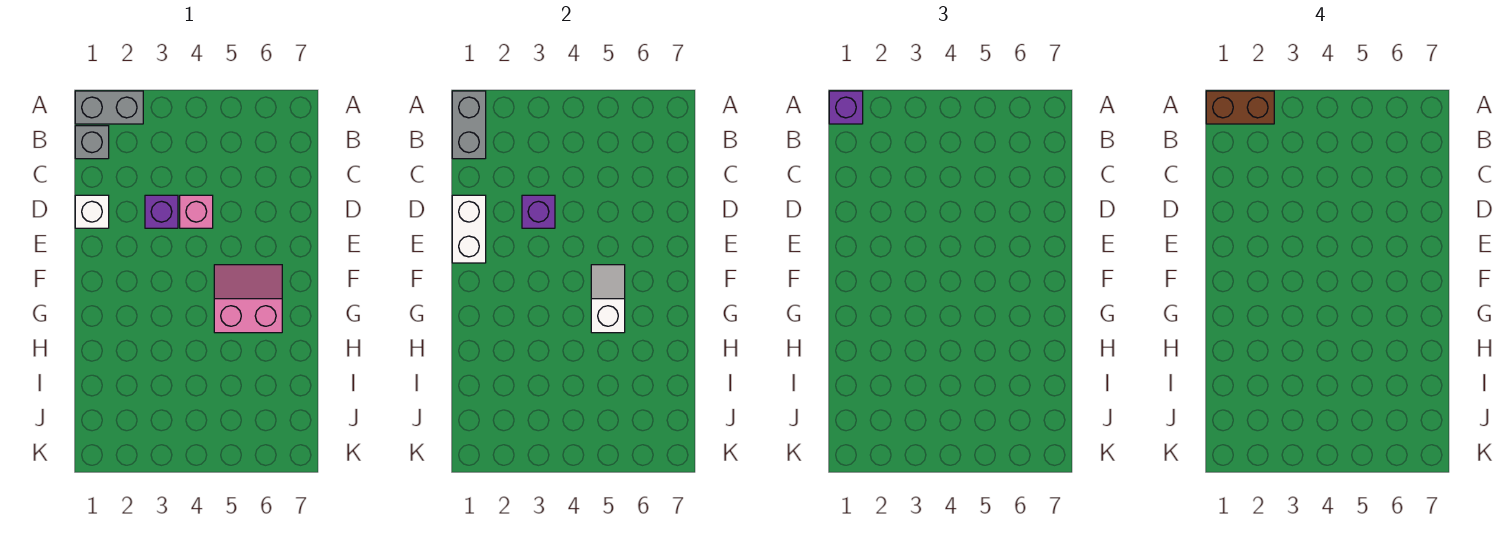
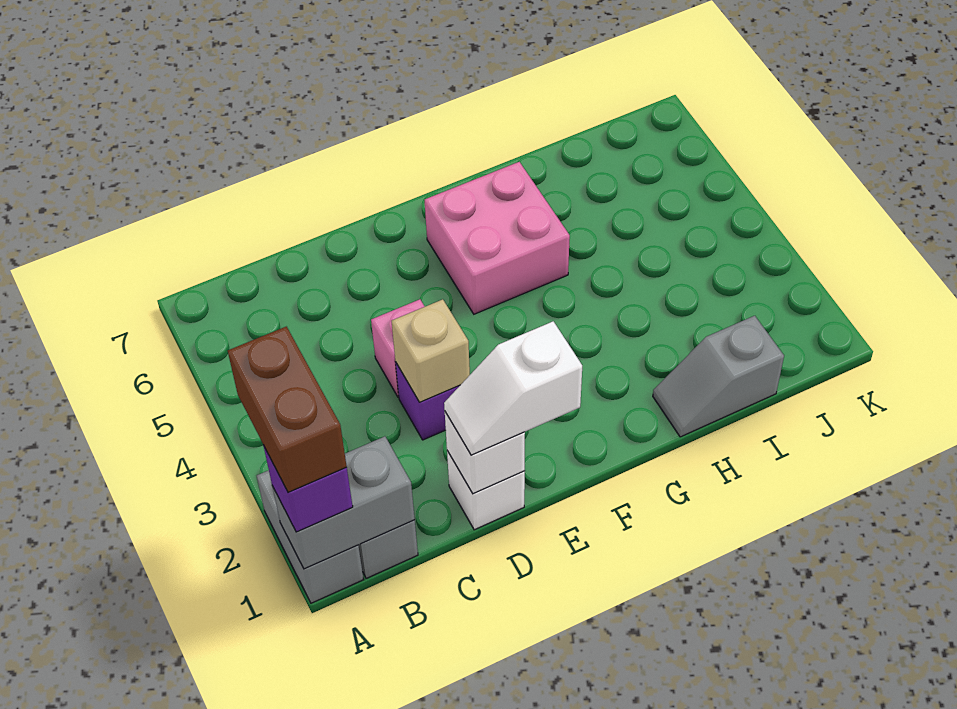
white 1x2 brick [452,195,486,263] -> white 1x1 brick [445,412,525,494]
purple 1x1 brick [522,195,555,228] -> tan 1x1 brick [392,299,470,402]
pink 2x2 slope [214,265,282,333] -> pink 2x2 brick [425,162,570,314]
white 1x2 slope [591,265,625,333] -> white 1x2 slope moved to [444,321,582,455]
none -> grey 1x2 slope [653,316,784,437]

